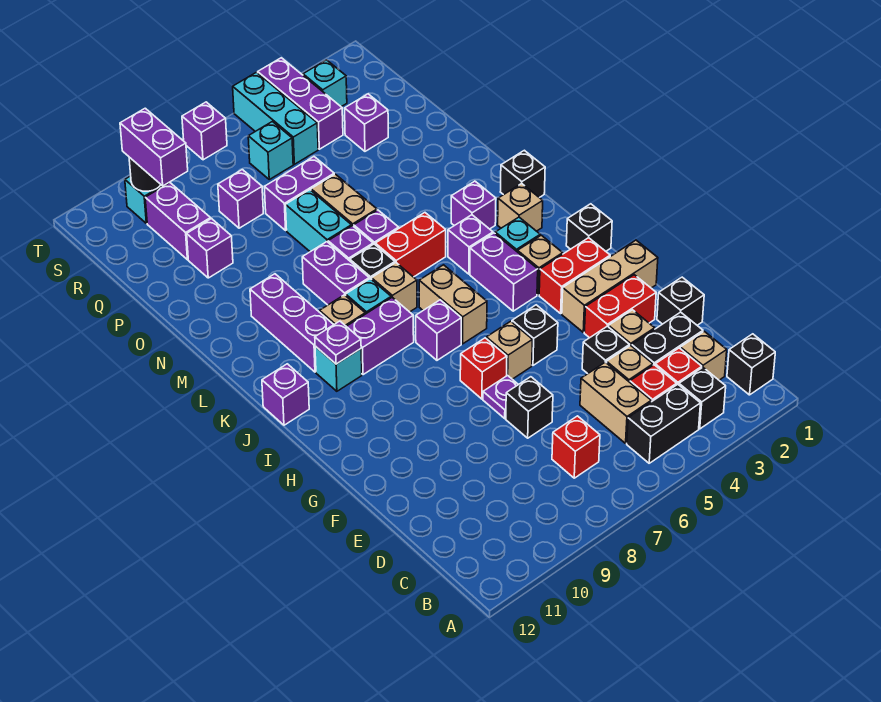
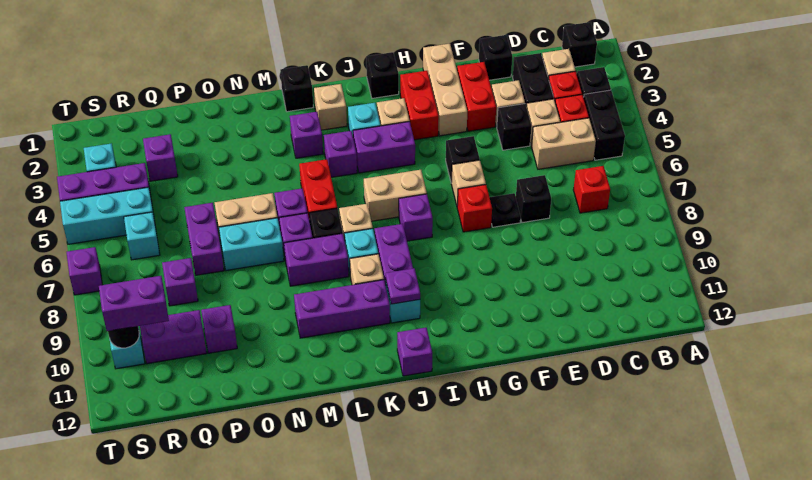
purple 1x1 plate [483,375,518,418] -> black 1x1 plate [490,193,521,227]

